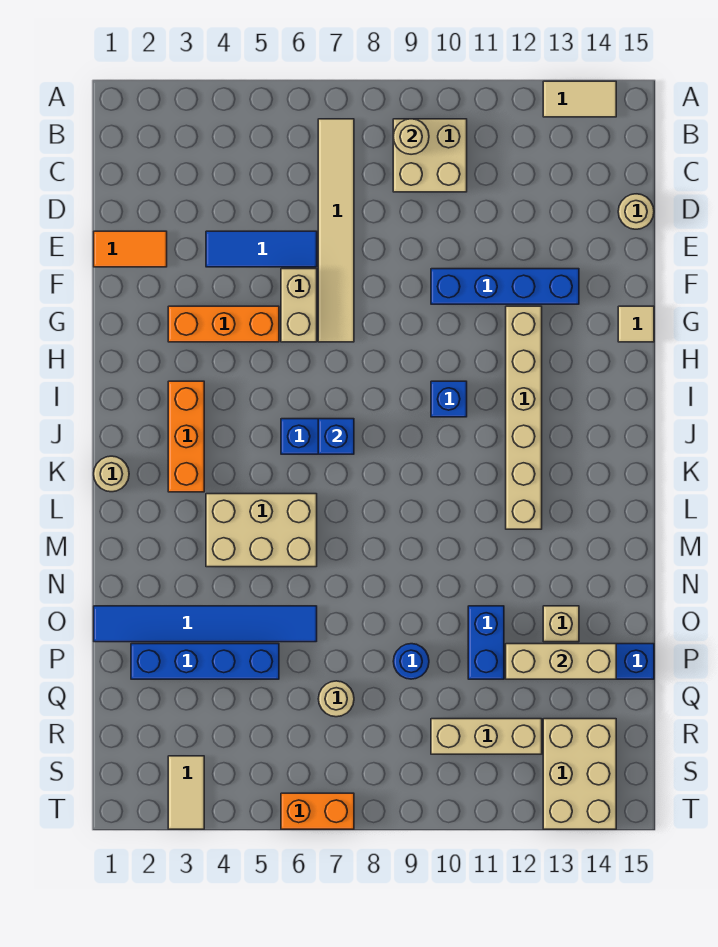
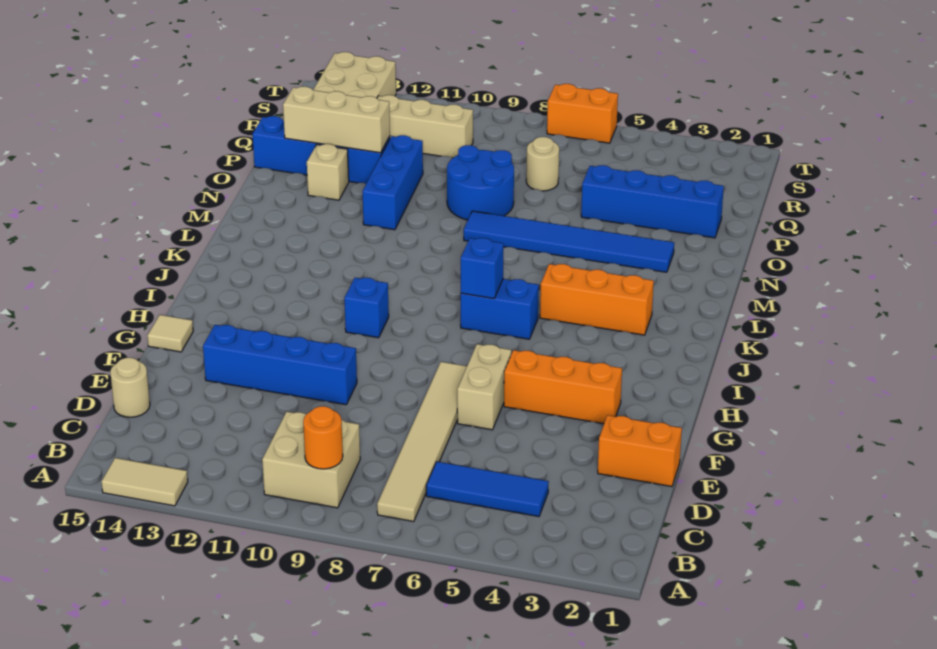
tan 1x1 round brick [393,119,429,154] -> orange 1x1 round brick [303,406,343,469]
orange 1x2 tile [94,231,167,267] -> orange 1x2 brick [598,415,682,487]
blue 1x3 tile [206,231,317,267] -> blue 1x3 tile moved to [426,462,549,517]
tan 1x6 brick [506,306,542,529] -> none
orange 1x3 brick [168,381,204,492] -> orange 1x3 brick turned to [540,264,654,335]
tan 1x1 round brick [94,456,129,492] -> none
tan 2x3 brick [206,494,317,567] -> none
blue 1x6 tile [94,606,317,642] -> blue 1x6 tile moved to [464,211,674,272]
blue 1x2 brick [468,606,504,679] -> blue 1x3 brick [363,135,423,230]
blue 1x1 round brick [393,644,429,679] -> blue 2x2 round brick [447,145,514,220]
tan 1x2 tile [168,756,204,829] -> none

